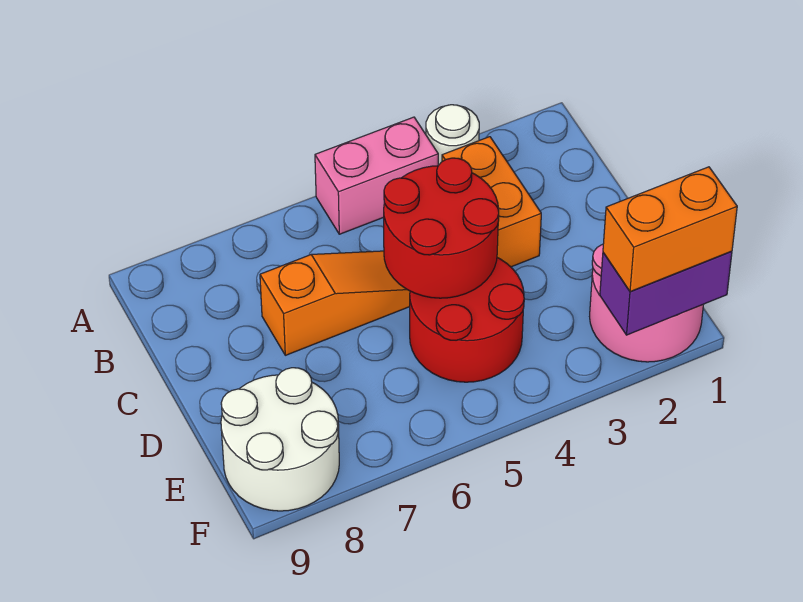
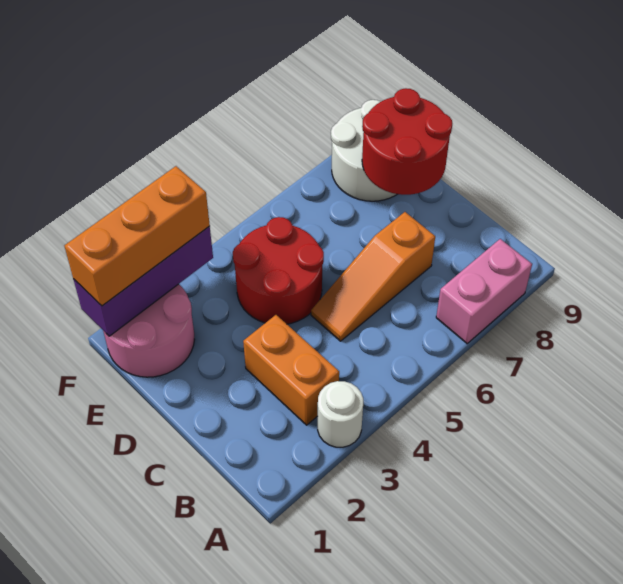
pink 1x2 brick [315,117,438,234] -> pink 1x2 brick moved to [436,239,532,344]
red 2x2 round brick [384,158,499,298] -> red 2x2 round brick moved to [362,88,452,195]
purple 1x2 brick [600,251,732,335] -> purple 1x3 brick [73,226,213,336]
orange 1x2 brick [603,167,737,292] -> orange 1x3 brick [64,166,210,306]

